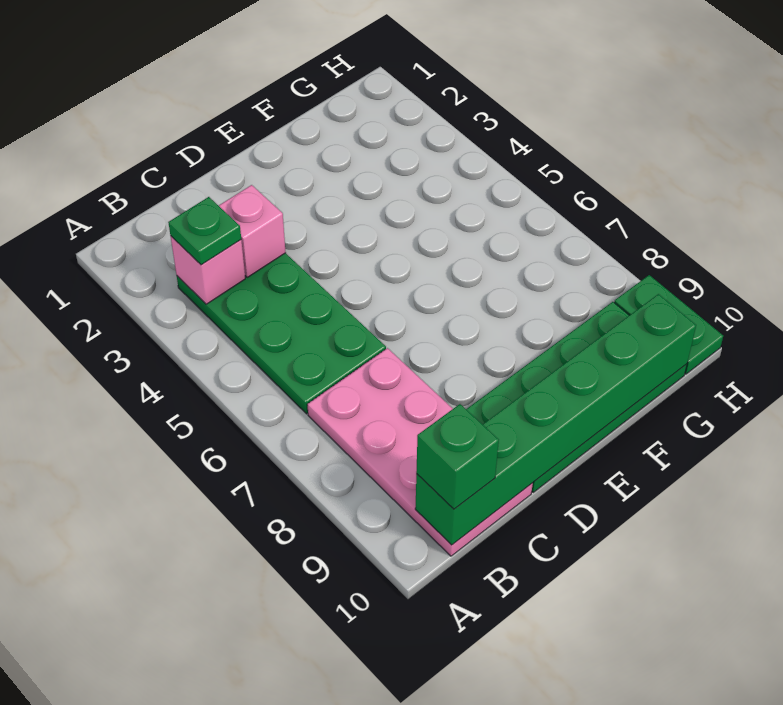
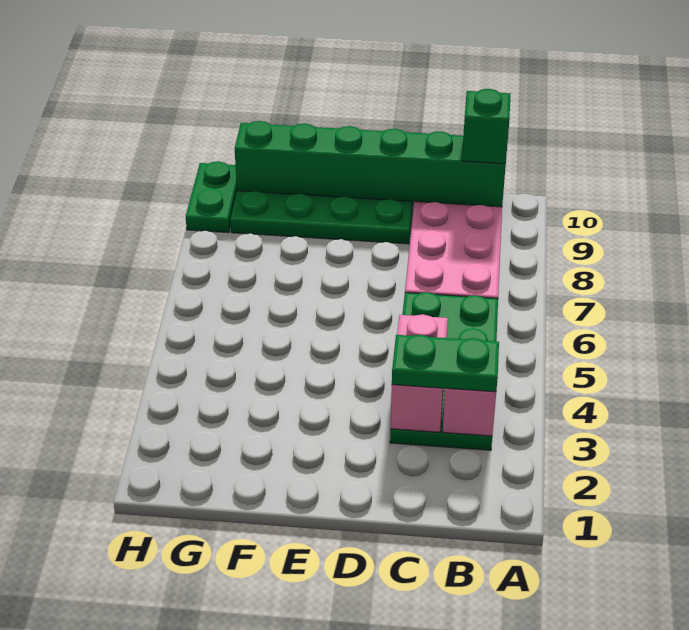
green 1x1 plate [168,197,241,265] -> green 1x2 plate [392,335,499,392]
pink 1x1 brick [219,185,286,277] -> pink 1x2 brick [391,314,448,432]

